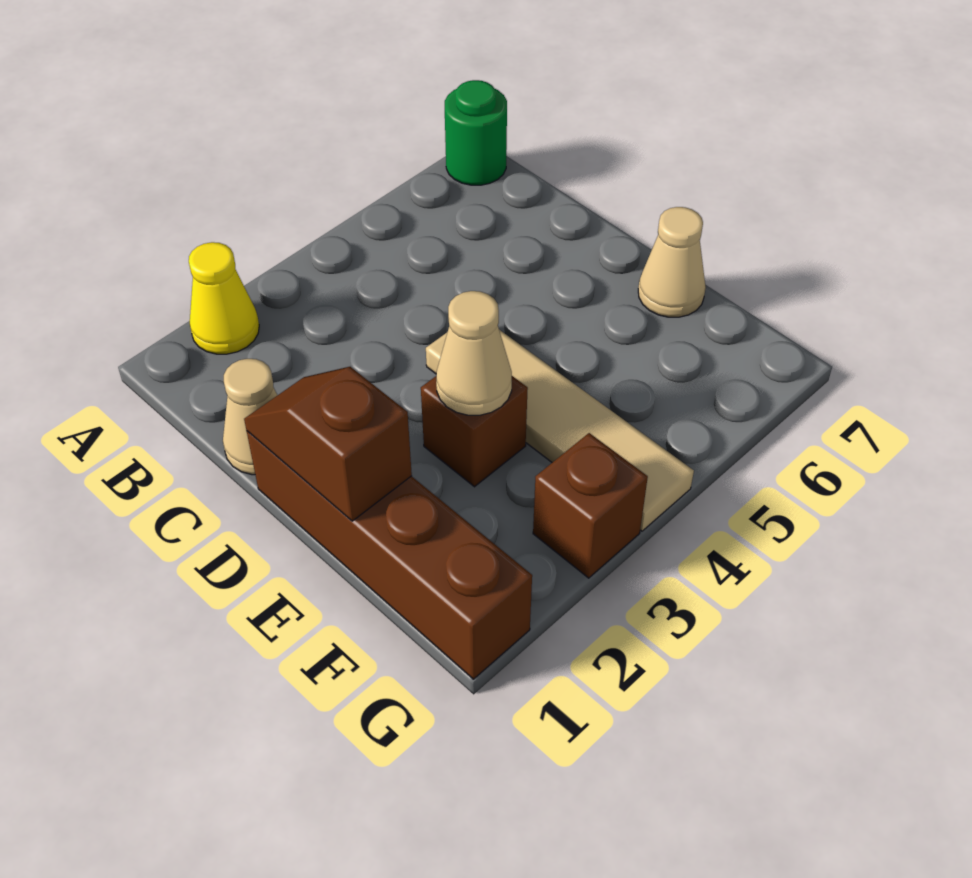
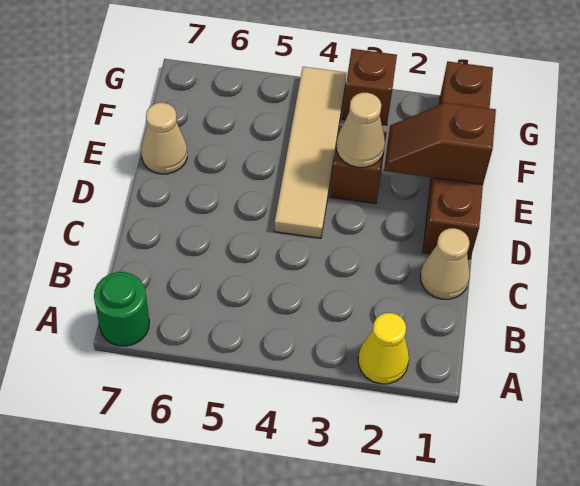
brown 1x2 slope [244,367,412,521] -> brown 1x2 slope turned to [384,103,496,184]

